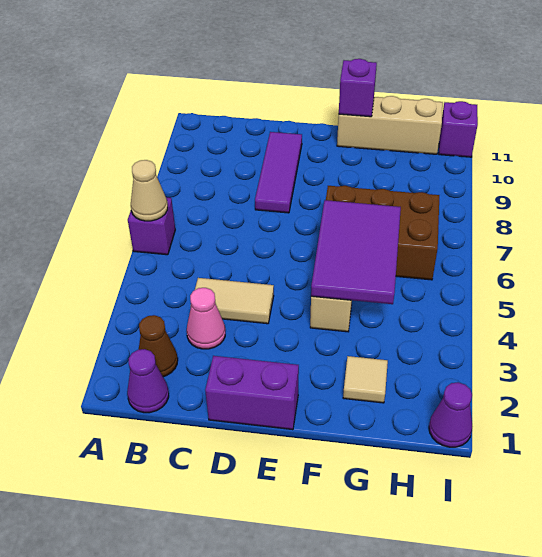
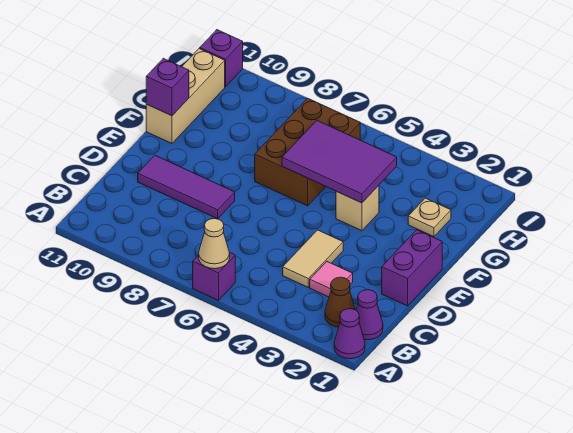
pink 1x1 cone [187,288,225,349] -> pink 1x1 tile [310,262,353,297]
tan 1x1 tile [343,356,388,403] -> tan 1x1 plate [408,198,451,237]
purple 1x1 cone [429,382,472,447] -> purple 1x1 cone moved to [334,309,365,359]

